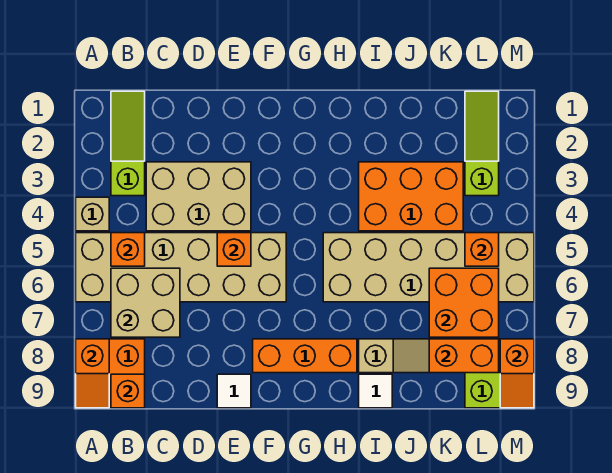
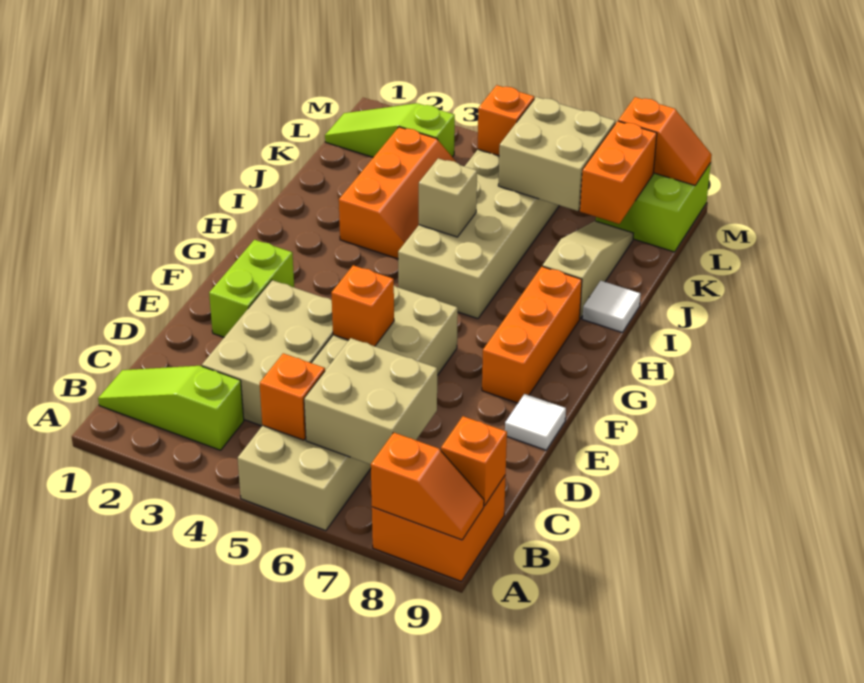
tan 1x1 brick [76,197,109,231] -> tan 1x1 brick moved to [419,158,477,237]
none -> lime 1x2 brick [209,240,294,337]
orange 2x3 brick [359,162,463,231] -> orange 2x3 slope [339,127,456,259]
orange 2x2 brick [429,268,499,337] -> tan 2x2 brick [498,97,615,211]

